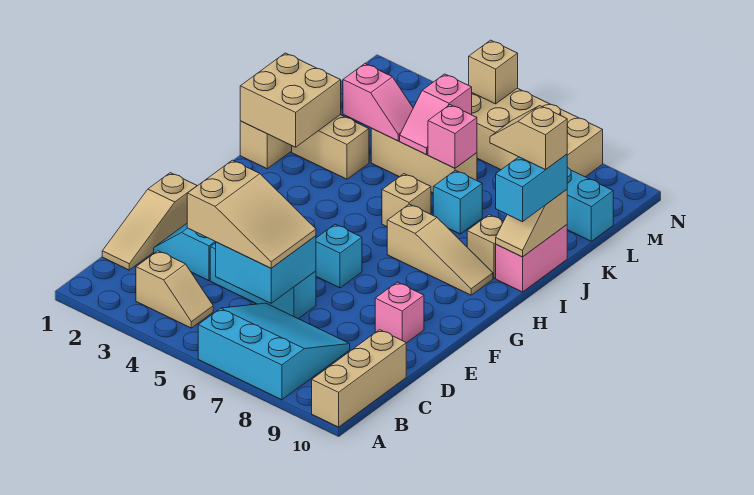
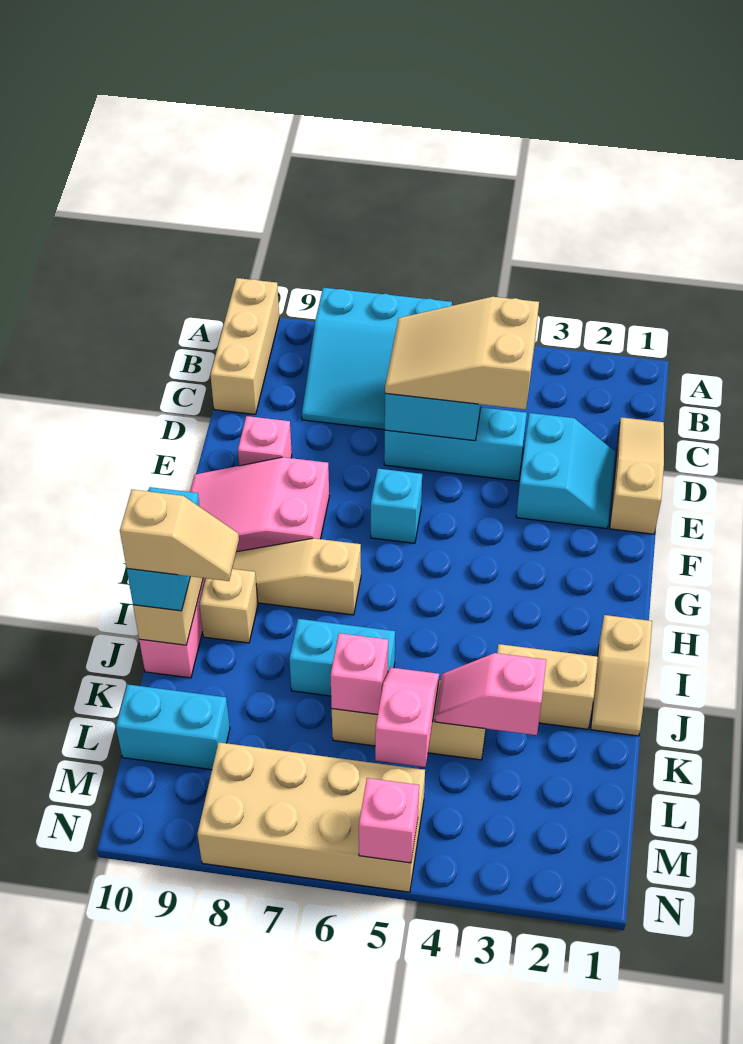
tan 1x2 slope [136,251,213,328] -> none
none -> pink 2x3 slope [190,457,329,552]
tan 2x2 brick [240,53,341,147] -> none
tan 1x1 brick [382,174,431,227] -> none
cyan 1x1 brick [433,170,482,234] -> cyan 1x2 brick [289,619,395,696]
tan 1x1 brick [469,40,518,104] -> pink 1x1 brick [359,778,419,863]

